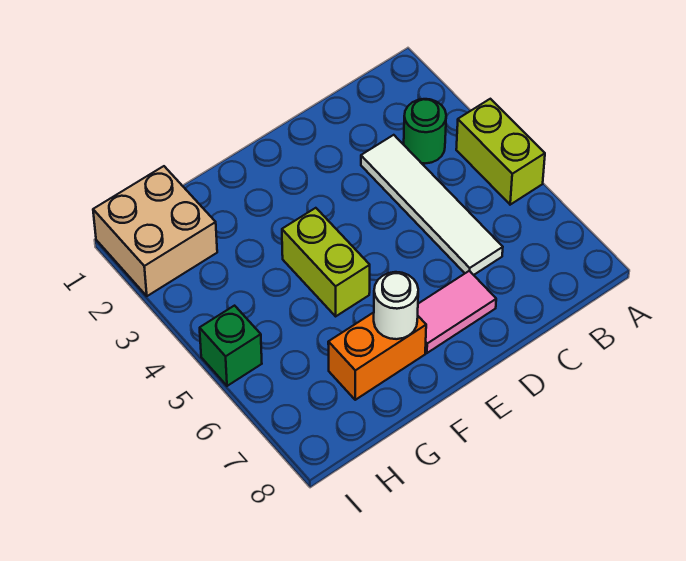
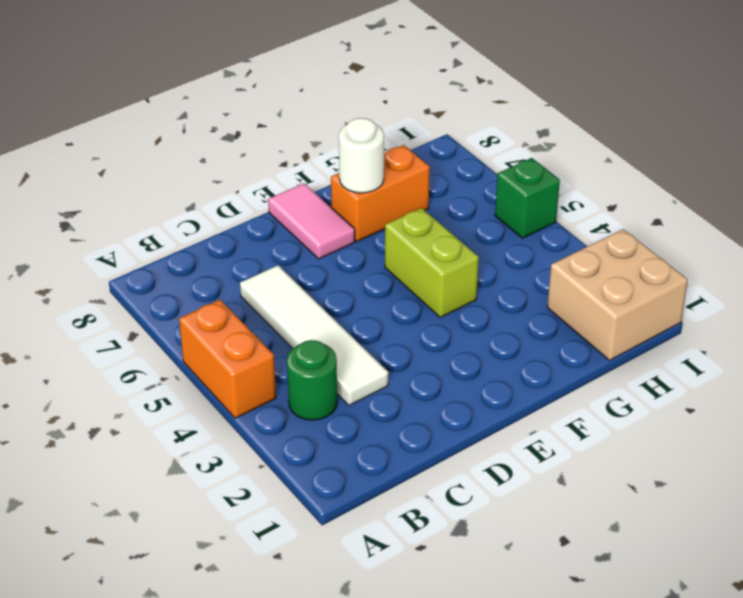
lime 1x2 brick [456,99,545,205] -> orange 1x2 brick [179,300,276,418]
pink 1x2 tile [418,271,496,353] -> pink 1x2 tile turned to [268,183,355,259]

